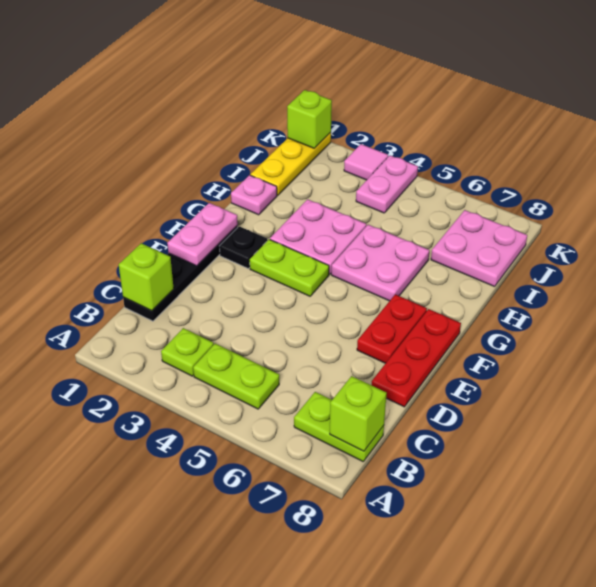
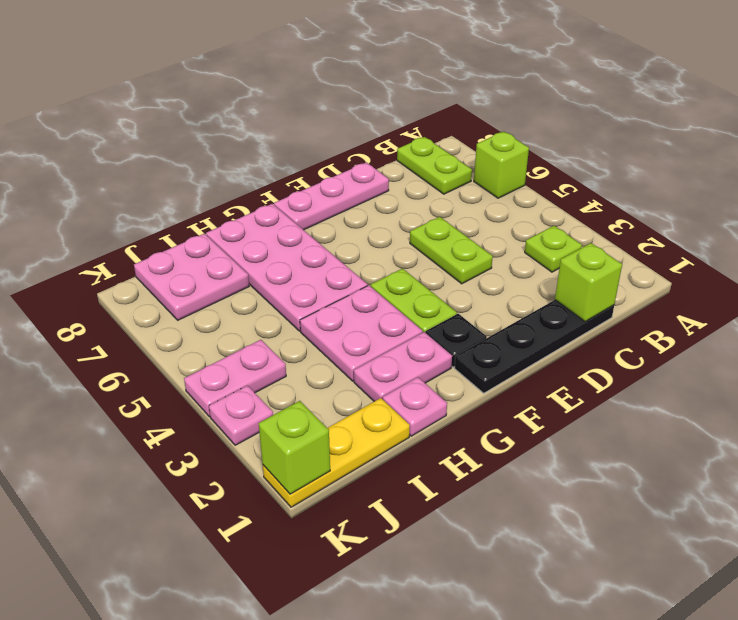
lime 1x2 plate [193,344,279,409] -> lime 1x2 plate moved to [410,217,493,284]
lime 1x1 brick [330,376,387,451] -> lime 1x1 brick moved to [474,132,529,198]
red 1x3 plate [372,309,461,407] -> pink 1x3 plate [274,162,389,230]
pink 1x2 plate [167,203,238,266] -> pink 1x2 plate moved to [354,332,452,401]
red 1x2 plate [357,294,427,363] -> none
pink 2x2 plate [331,225,429,301] -> pink 2x4 plate [206,204,368,331]
pink 1x1 tile [344,144,388,180] -> pink 1x1 plate [209,386,273,445]

